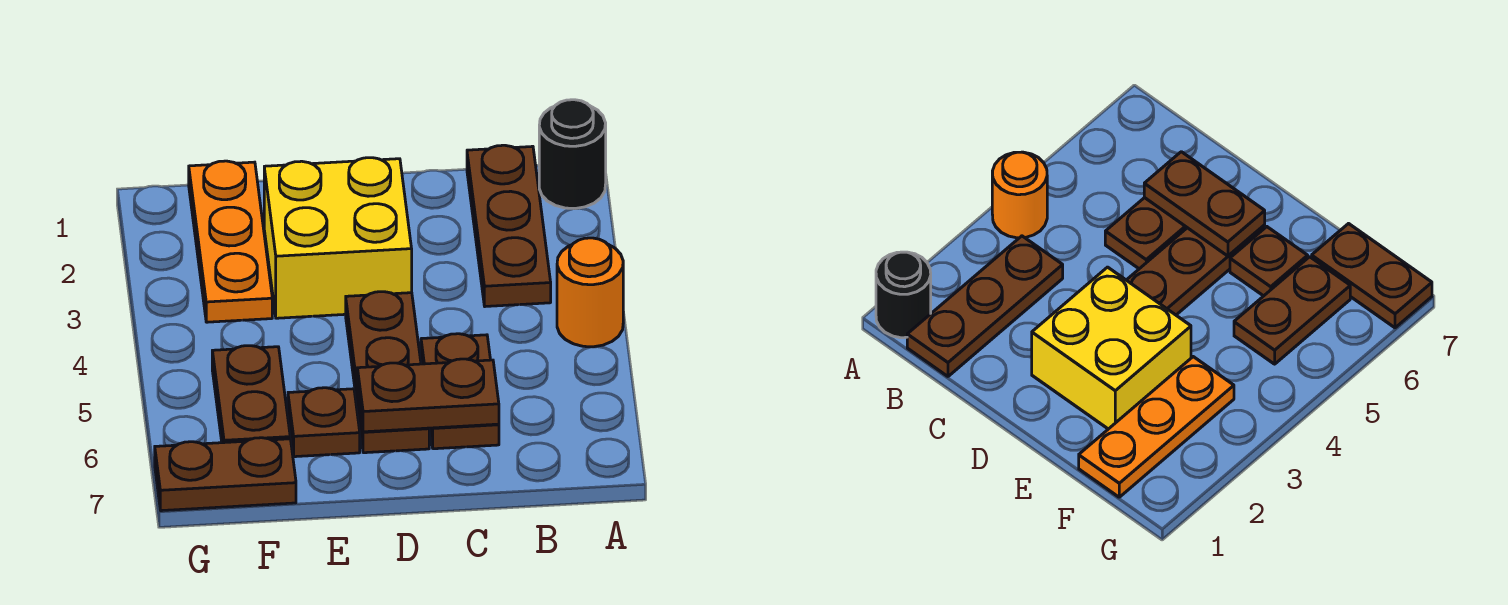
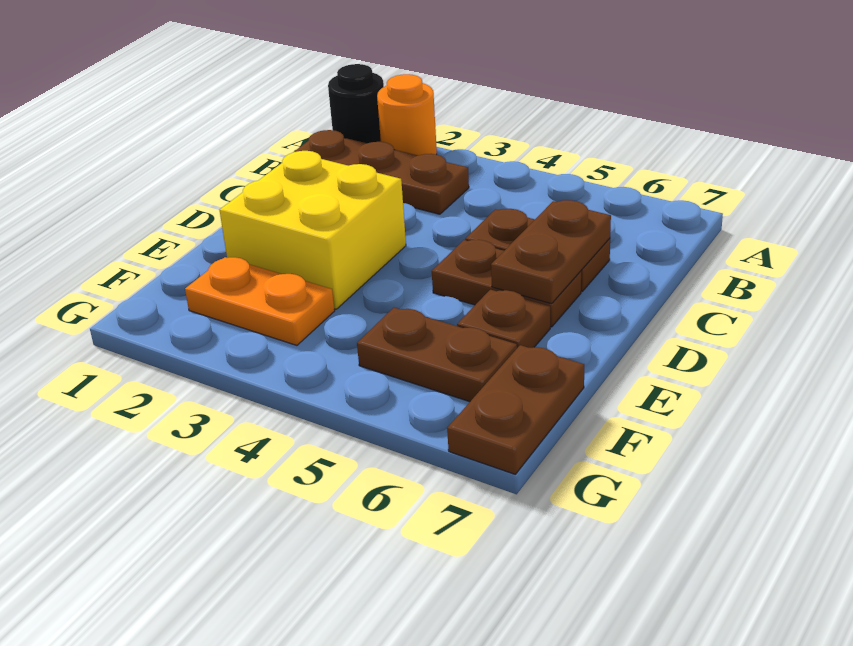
orange 1x1 round brick [557,238,623,347] -> orange 1x1 round brick moved to [377,74,437,156]
brown 1x3 plate [346,292,429,453] -> brown 1x2 plate [432,240,581,327]
orange 1x3 plate [189,161,272,322] -> orange 1x2 plate [185,257,335,345]

